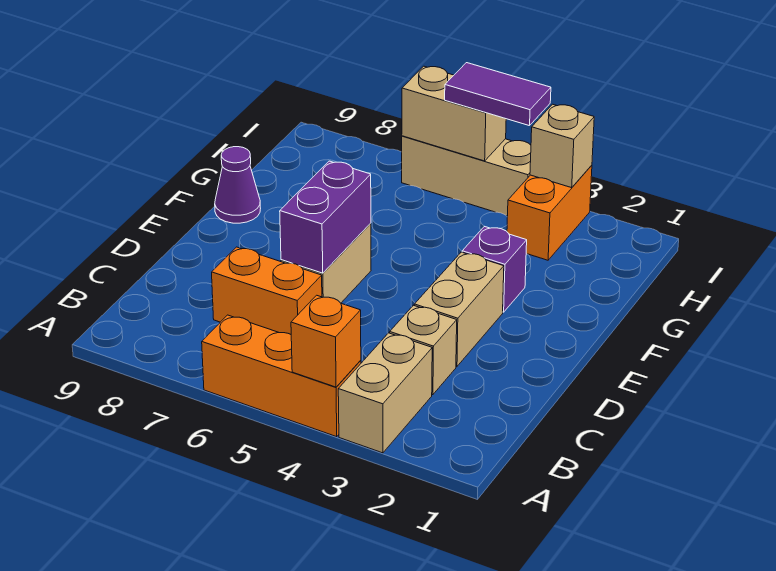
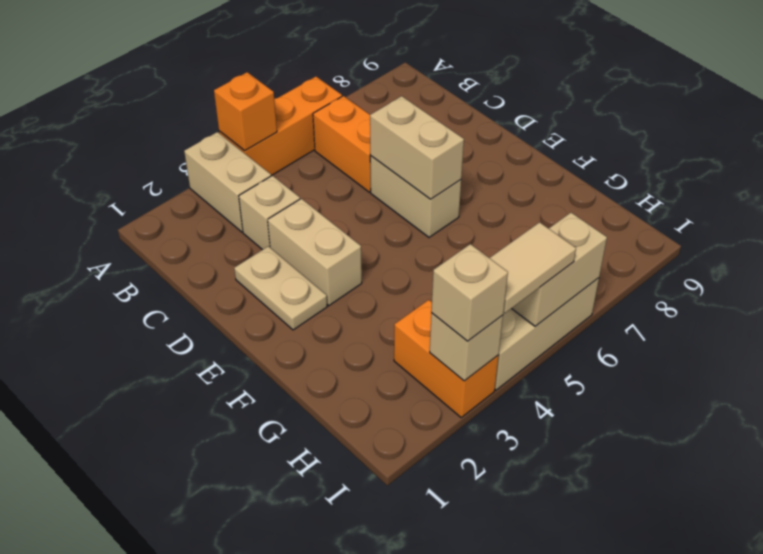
orange 1x2 brick [212,247,322,334] -> orange 1x2 brick turned to [313,96,371,192]
none -> tan 1x2 plate [234,246,327,330]
purple 1x2 brick [280,161,371,273] -> tan 1x2 brick [370,96,464,199]
purple 1x1 brick [462,226,527,312] -> none
purple 1x1 cone [215,147,261,223] -> none
none -> tan 1x1 brick [431,244,508,341]
purple 1x2 tile [445,63,551,126] -> tan 1x2 tile [490,222,576,313]

